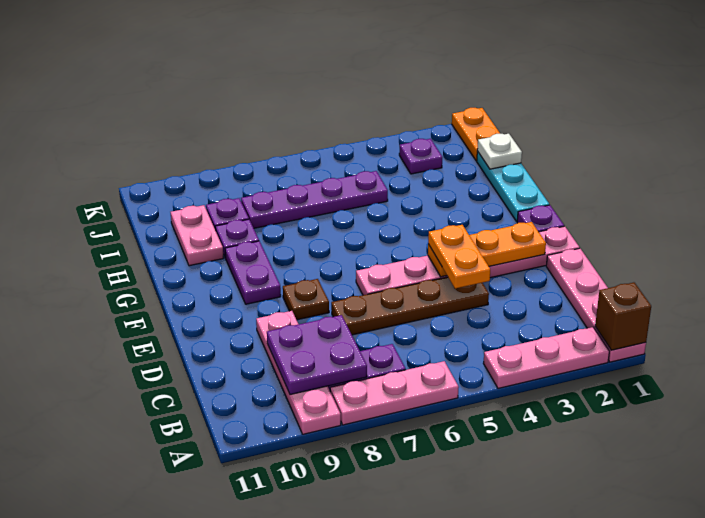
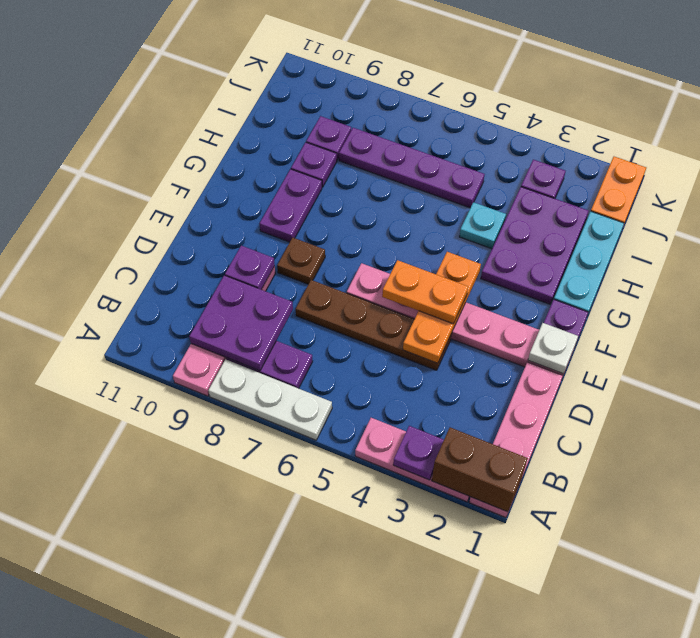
brown 1x1 brick [595,282,651,350] -> brown 1x2 brick [432,427,528,512]
none -> purple 1x1 plate [393,426,444,480]
pink 1x3 plate [330,361,459,425] -> white 1x3 plate [208,359,332,440]
orange 1x2 plate [428,225,490,289] -> orange 1x2 plate turned to [382,260,468,324]
none -> purple 1x1 plate [225,246,275,290]
orange 1x3 plate [428,222,546,277] -> orange 1x3 plate turned to [403,252,481,363]
none -> purple 2x3 plate [481,187,588,304]
none -> cyan 1x1 plate [459,202,506,249]
pink 1x2 plate [171,205,223,266] -> none
white 1x1 plate [477,133,522,169] -> white 1x1 plate moved to [528,323,578,374]

